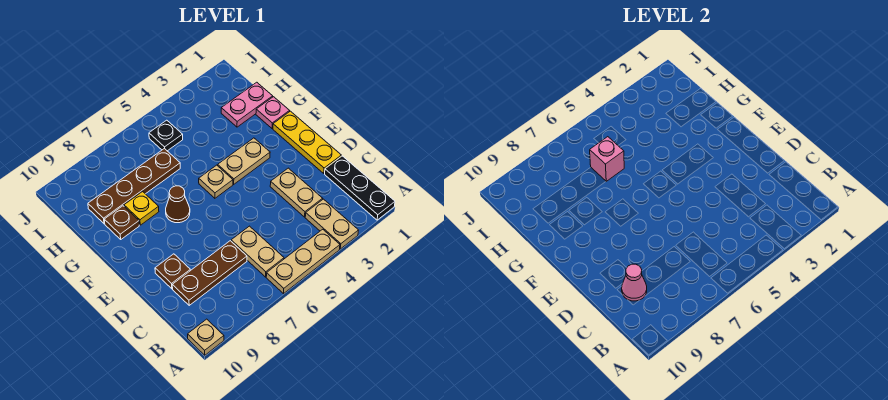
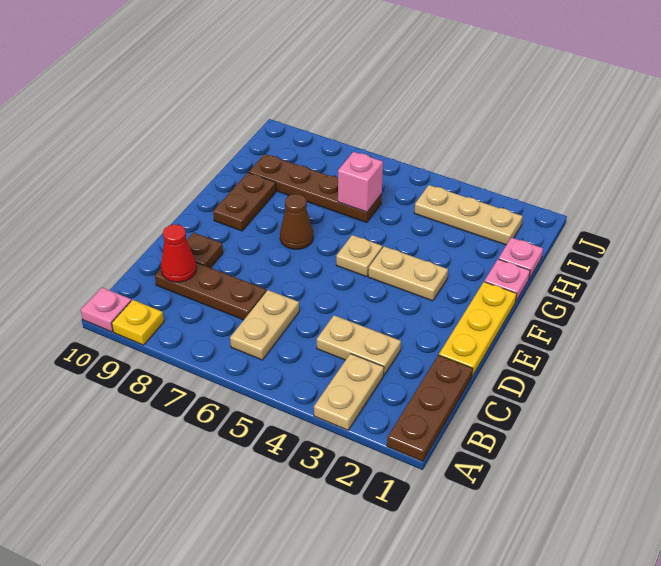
black 1x3 plate [325,156,395,220] -> brown 1x3 plate [387,355,473,461]
tan 1x3 plate [266,229,340,294] -> tan 1x3 plate moved to [414,185,523,245]
tan 1x1 plate [188,319,224,355] -> pink 1x1 plate [81,288,131,332]
tan 1x2 plate [270,168,323,217] -> tan 1x2 plate turned to [317,315,401,375]
pink 1x1 cone [622,264,647,301] -> red 1x1 cone [161,224,196,282]
yellow 1x1 plate [124,192,159,225] -> yellow 1x1 plate moved to [112,300,164,345]
brown 1x1 plate [104,206,139,239] -> brown 1x2 plate [213,173,276,231]
pink 1x2 plate [221,82,273,127] -> pink 1x1 plate [498,238,543,279]
black 1x1 plate [149,120,183,151] -> none

